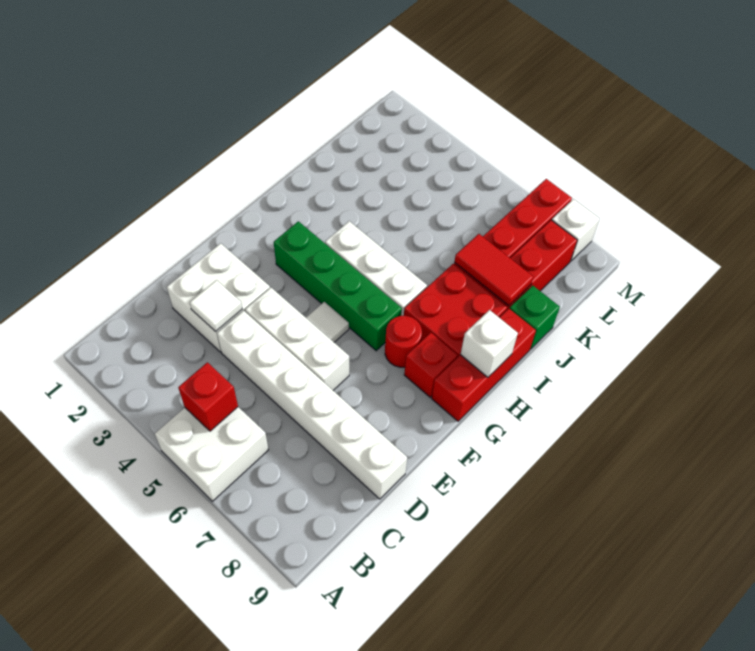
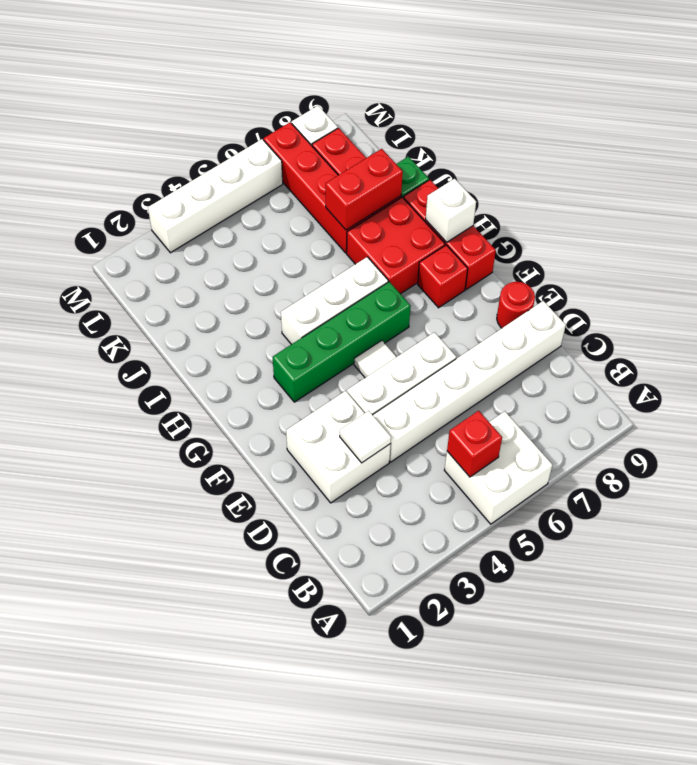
red 1x1 round brick [385,316,422,367] -> red 1x1 round brick moved to [497,282,535,328]
red 1x2 tile [454,234,533,306] -> red 1x2 brick [325,149,403,230]
none -> white 1x4 brick [148,139,283,253]

